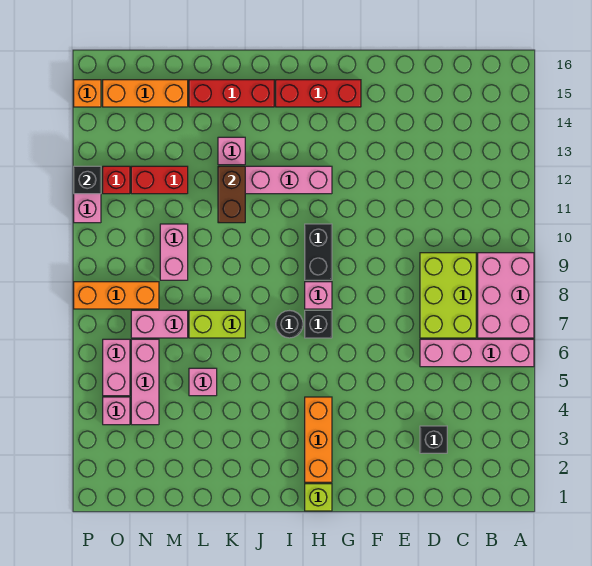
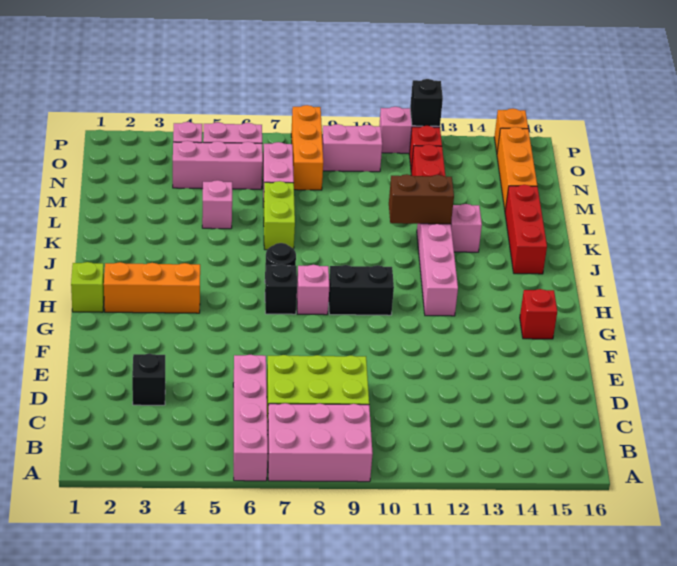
red 1x3 brick [276,80,361,107] -> red 1x1 brick [520,289,557,339]
pink 1x2 brick [160,224,188,280] -> pink 1x2 brick moved to [322,124,382,172]

